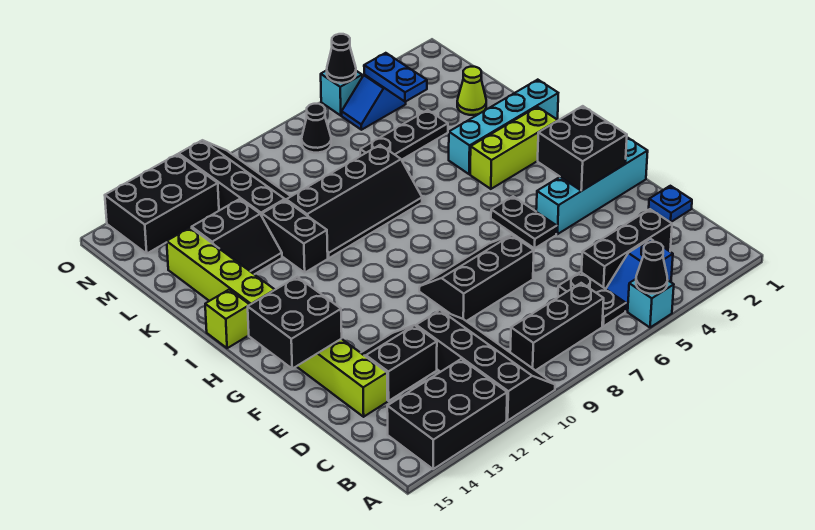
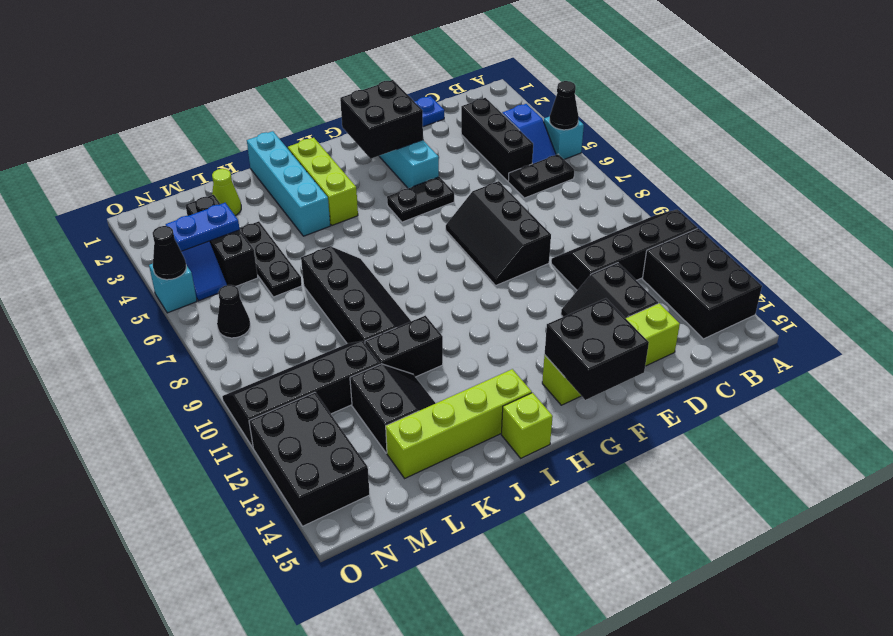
black 1x3 brick [510,283,604,370] -> black 1x3 brick moved to [185,195,258,286]

